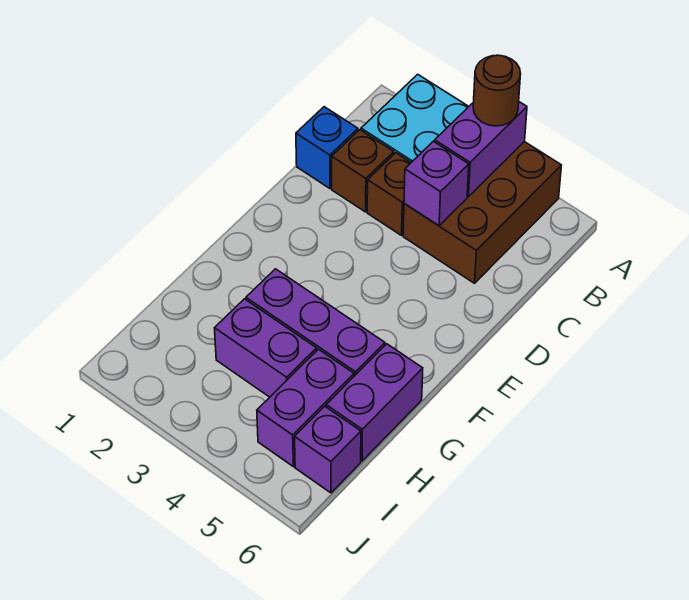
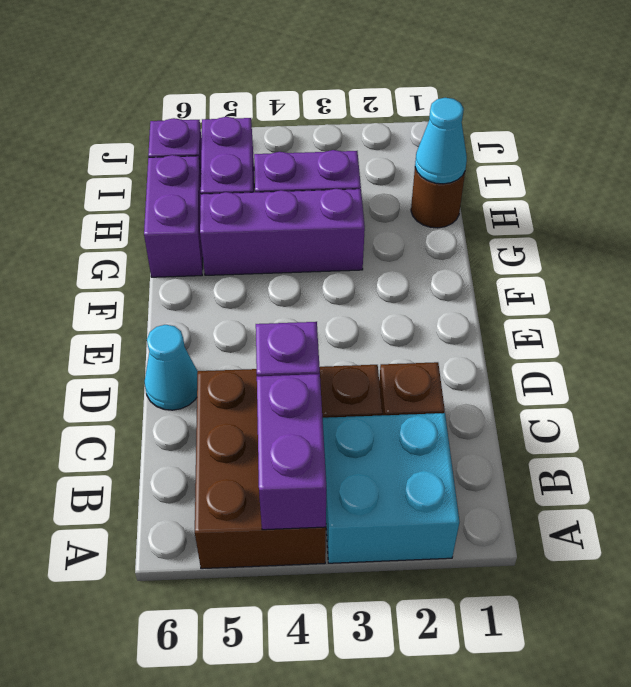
brown 1x1 round brick [473,55,521,126] -> brown 1x1 round brick moved to [411,168,465,228]
blue 1x1 brick [296,107,358,188] -> none
none -> cyan 1x1 cone [145,325,198,410]
none -> cyan 1x1 cone [415,98,467,184]

